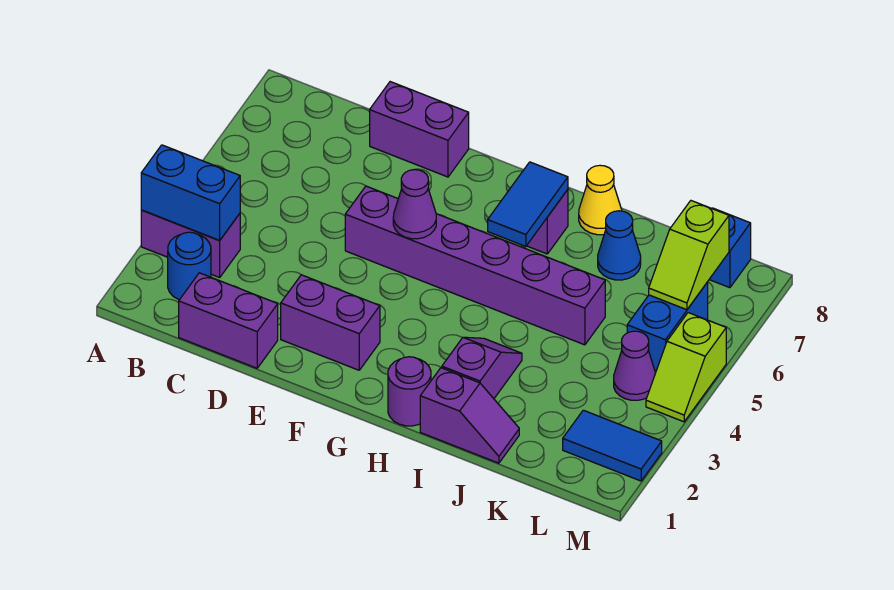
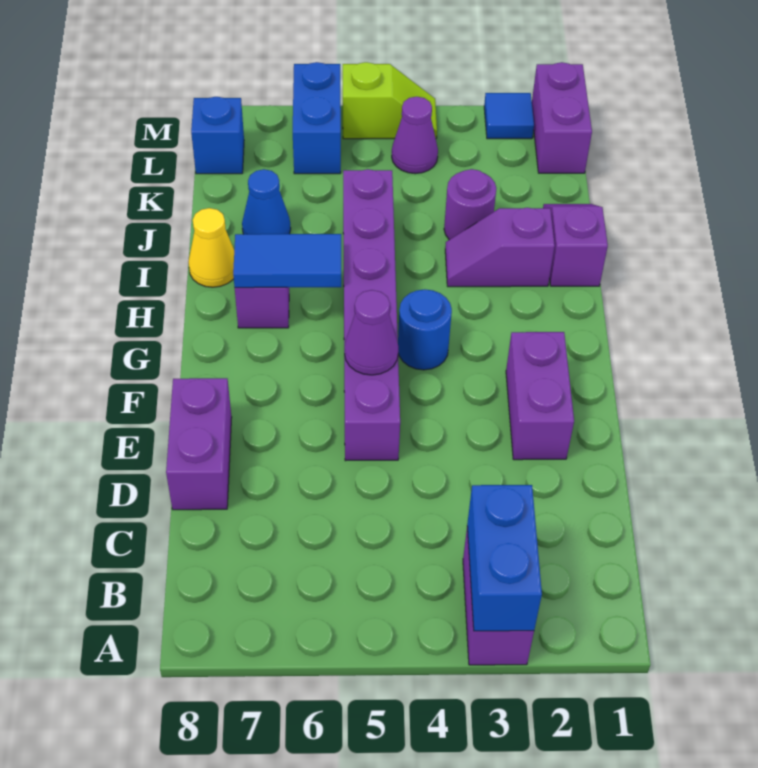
blue 1x1 round brick [168,232,211,300] -> blue 1x1 round brick moved to [398,290,452,370]
purple 1x2 brick [179,273,278,368] -> purple 1x2 brick moved to [532,62,592,173]
purple 1x1 round brick [388,357,431,426] -> purple 1x1 round brick moved to [444,169,496,240]
blue 1x2 tile [563,410,662,481] -> blue 1x1 tile [484,93,534,139]
blue 1x2 brick [627,282,708,372] -> blue 1x2 brick turned to [293,62,341,174]
lime 1x2 slope [649,201,729,310] -> none

